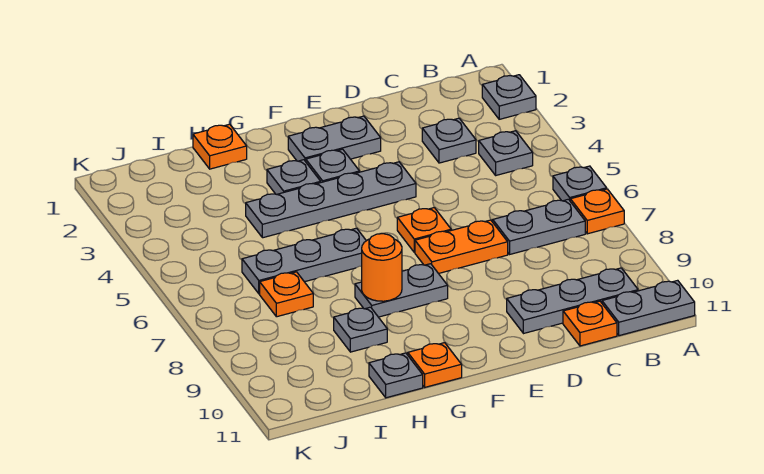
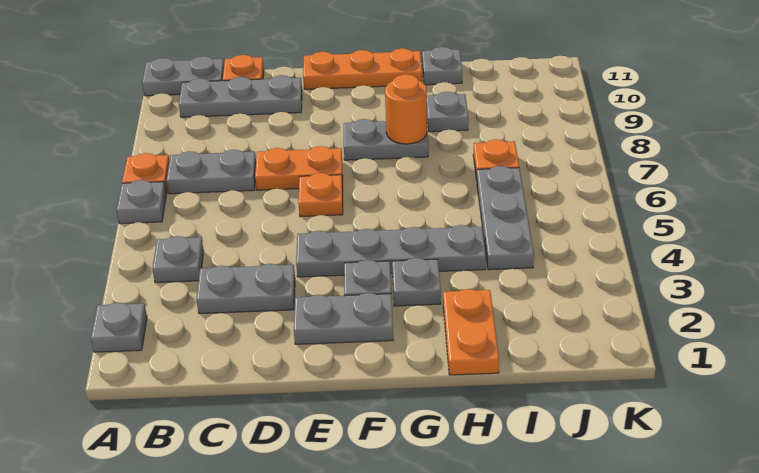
grey 1x1 plate [422,118,476,163] -> grey 1x2 plate [196,264,295,314]
grey 1x3 plate [242,228,366,294] -> grey 1x3 plate turned to [477,166,534,270]
orange 1x1 plate [408,343,462,387] -> orange 1x3 plate [303,48,422,89]
orange 1x1 plate [193,124,247,169] -> orange 1x2 plate [443,289,499,375]

